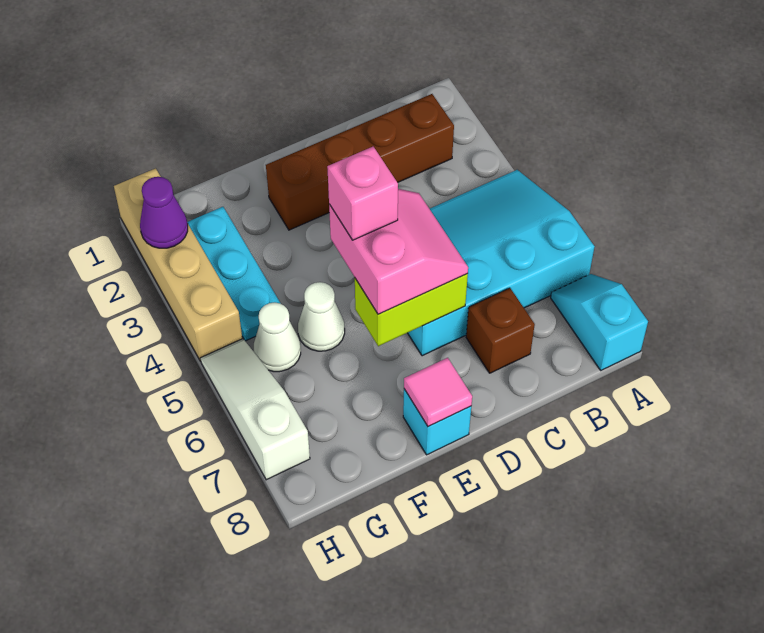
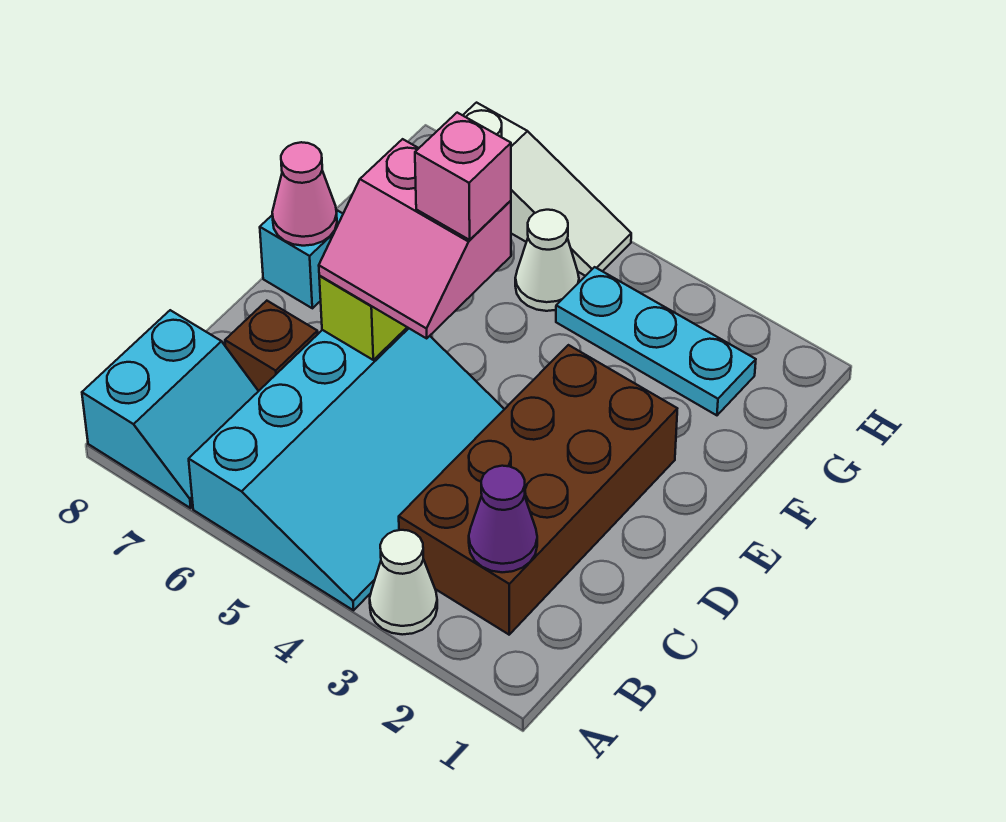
cyan 1x2 slope [551,274,648,370] -> cyan 2x2 slope [82,310,258,508]
brown 1x4 brick [266,94,454,230] -> brown 2x4 brick [399,345,677,635]
pink 1x1 tile [404,358,472,427] -> pink 1x1 cone [272,142,337,246]
white 1x1 cone [298,282,345,351] -> white 1x1 cone moved to [370,530,437,635]
tan 1x4 brick [114,168,242,361] -> none
purple 1x1 cone [140,177,188,248] -> purple 1x1 cone moved to [469,466,537,572]

